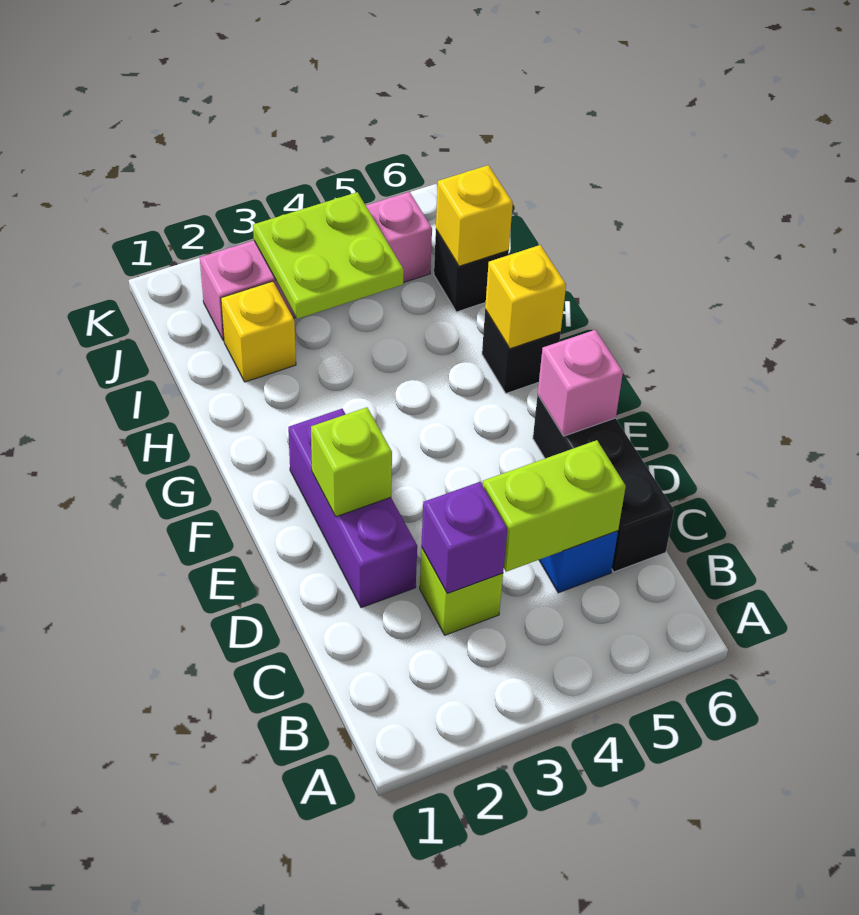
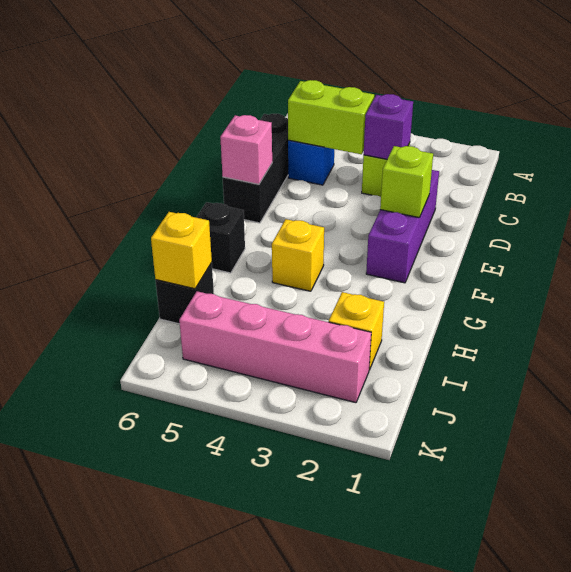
yellow 1x1 brick [485,245,566,349] -> yellow 1x1 brick moved to [272,219,324,291]
lime 2x2 plate [253,192,404,319] -> none

